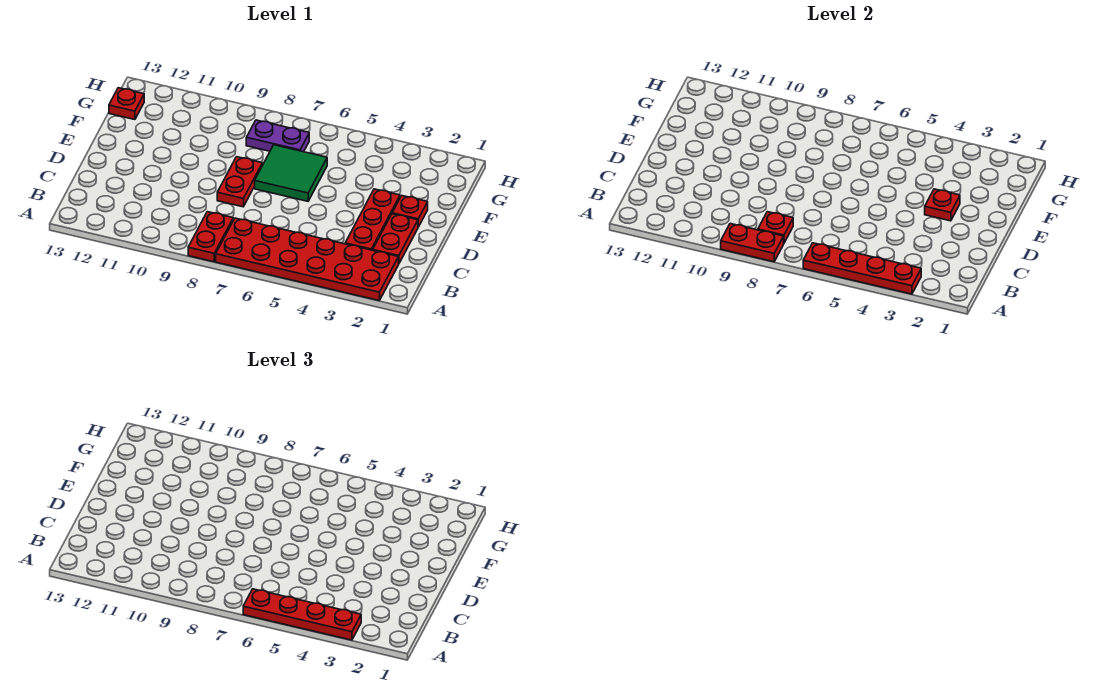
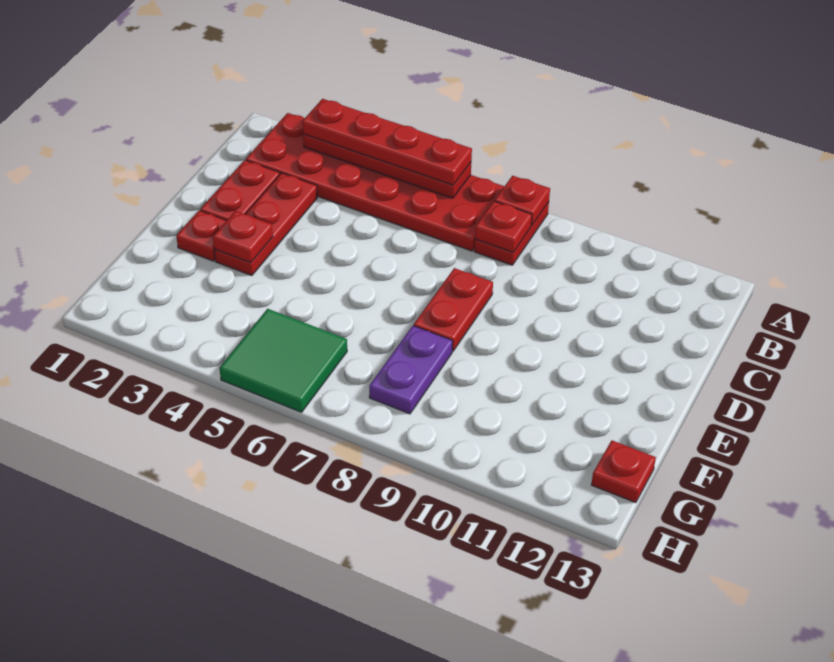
red 1x2 plate [721,224,784,262] -> red 1x1 plate [495,176,550,226]
green 2x2 tile [255,145,327,201] -> green 2x2 tile moved to [220,309,347,412]
purple 1x2 plate [246,120,309,152] -> purple 1x2 plate turned to [369,326,453,414]

